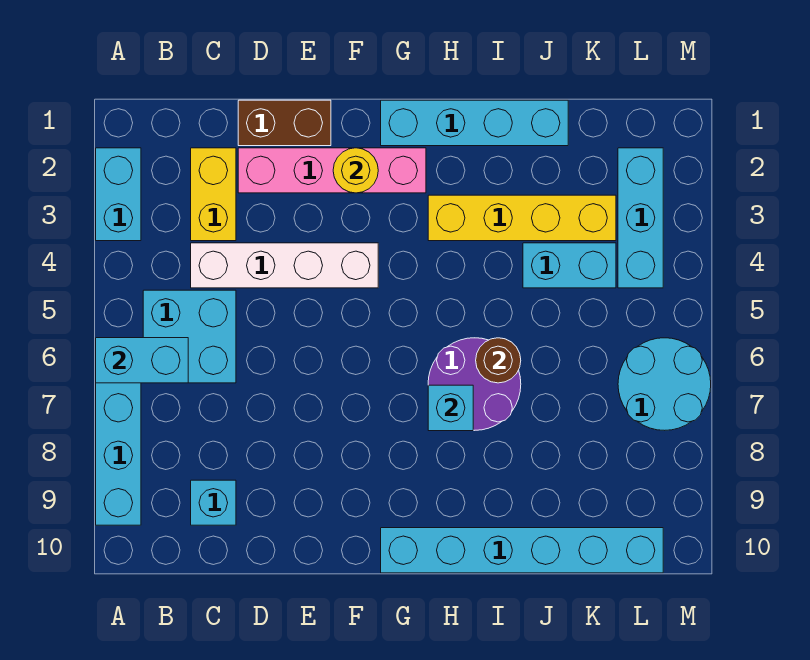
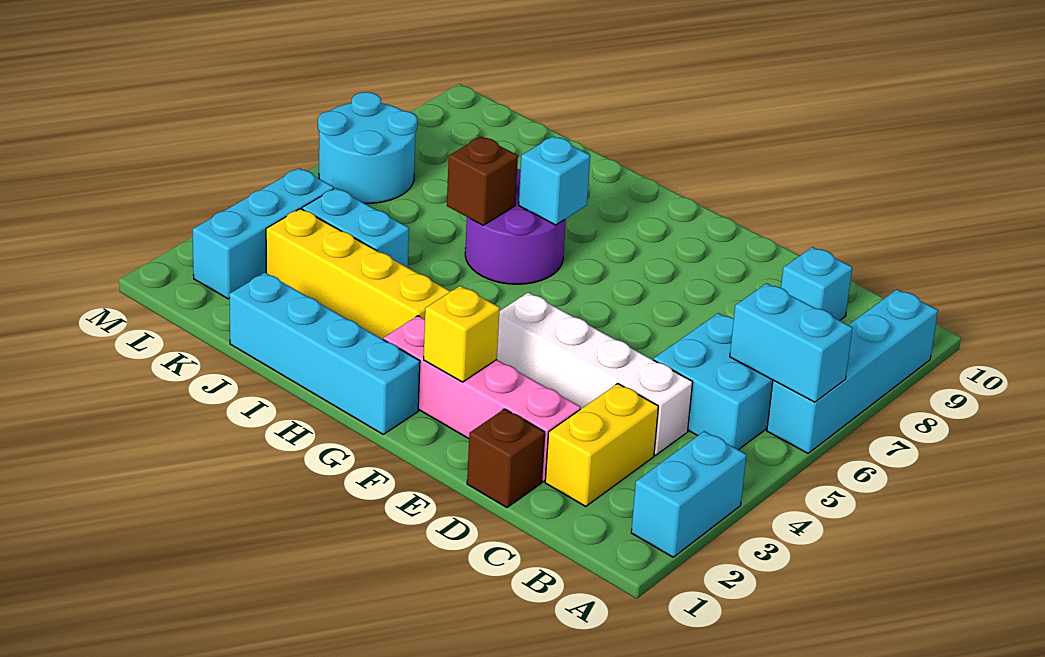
brown 1x2 brick [238,100,331,146] -> brown 1x1 brick [467,409,545,508]
yellow 1x1 round brick [333,148,378,193] -> yellow 1x1 brick [424,286,500,382]
cyan 1x6 brick [381,528,663,573] -> none
brown 1x1 round brick [476,338,521,383] -> brown 1x1 brick [447,137,518,225]

